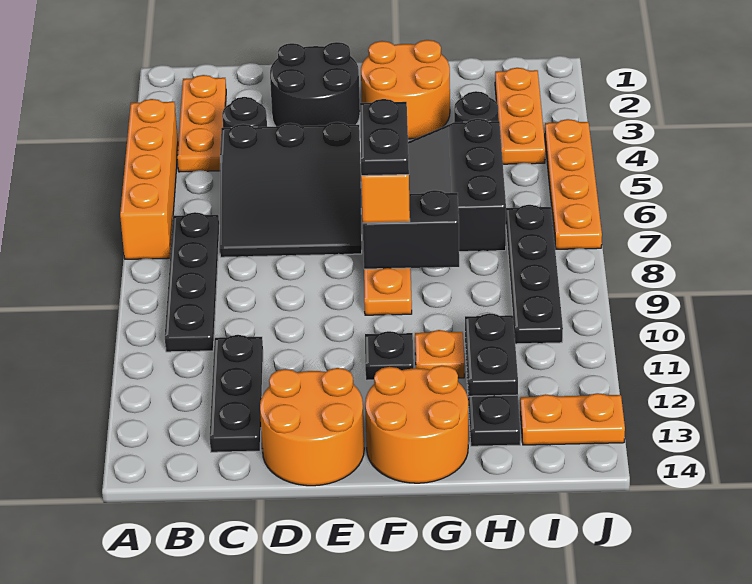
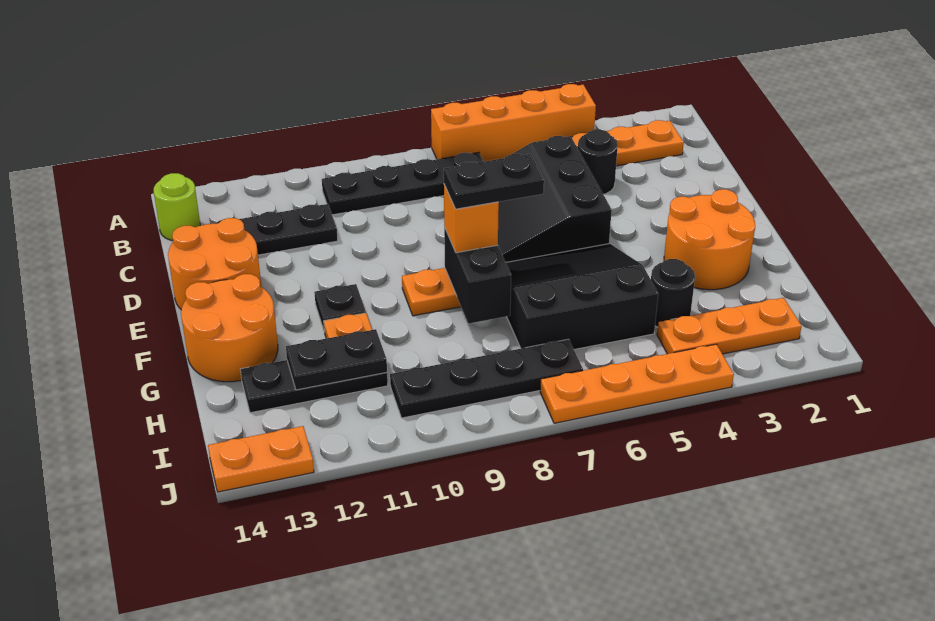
none -> lime 1x1 round brick [154,173,200,240]
black 2x2 round brick [270,42,360,126] -> none
orange 1x2 plate [520,393,625,445] -> orange 1x2 plate turned to [208,426,314,492]

